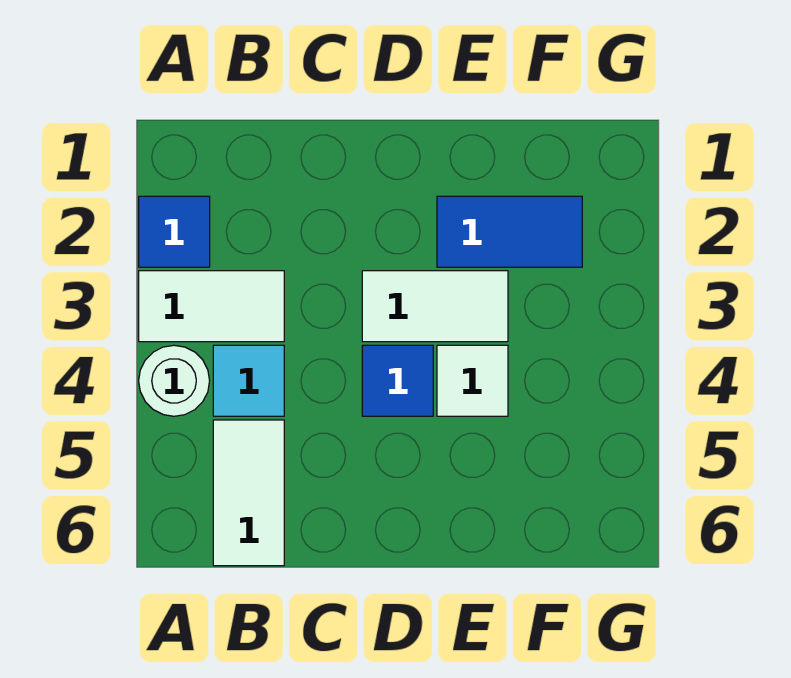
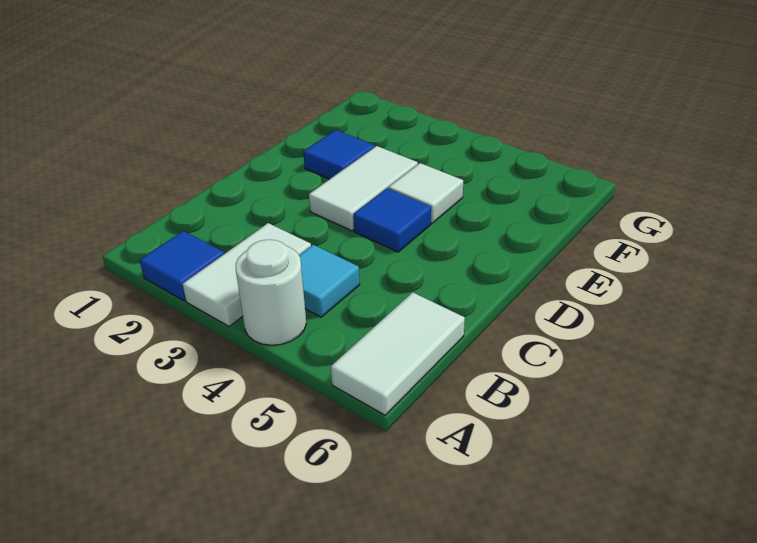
white 1x2 tile [213,420,284,566] -> white 1x2 tile turned to [331,292,465,415]
blue 1x2 tile [437,196,582,267] -> blue 1x1 tile [303,130,375,179]

